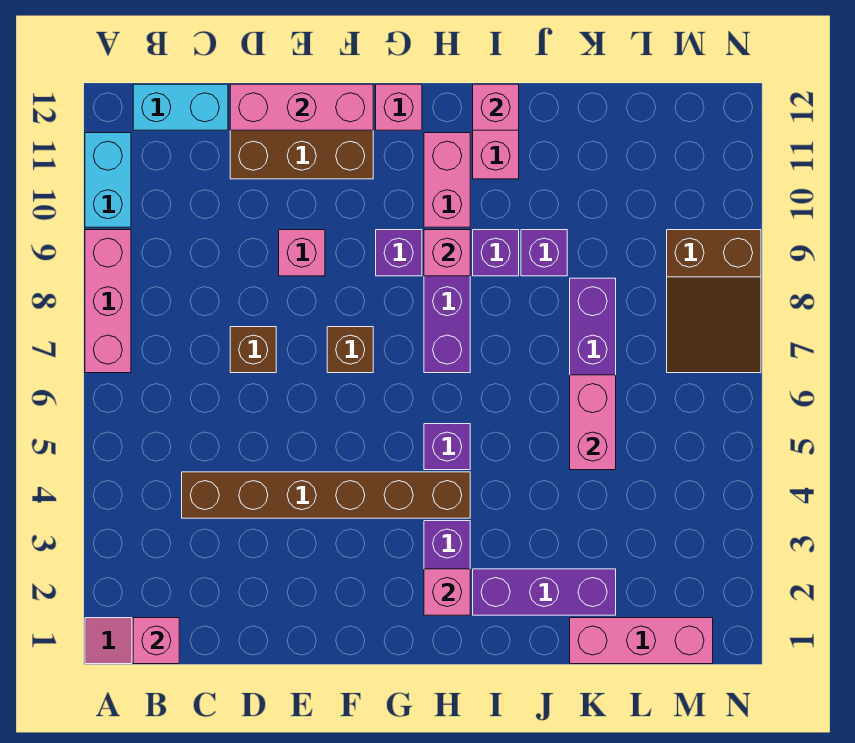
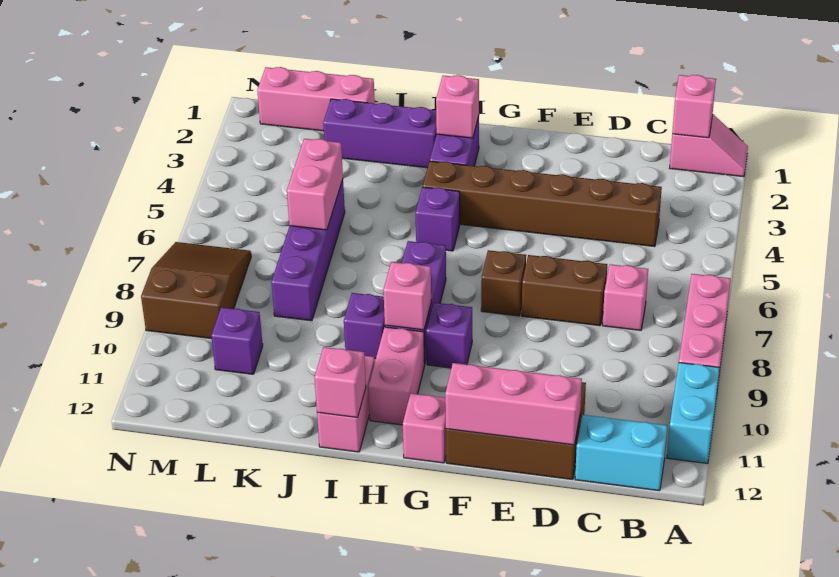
brown 1x1 brick [230,327,276,373] -> brown 1x2 brick [522,255,607,326]
pink 1x1 brick [279,230,325,276] -> pink 1x1 brick moved to [603,264,648,330]
purple 1x1 brick [521,230,567,276] -> purple 1x1 brick moved to [211,307,263,374]

